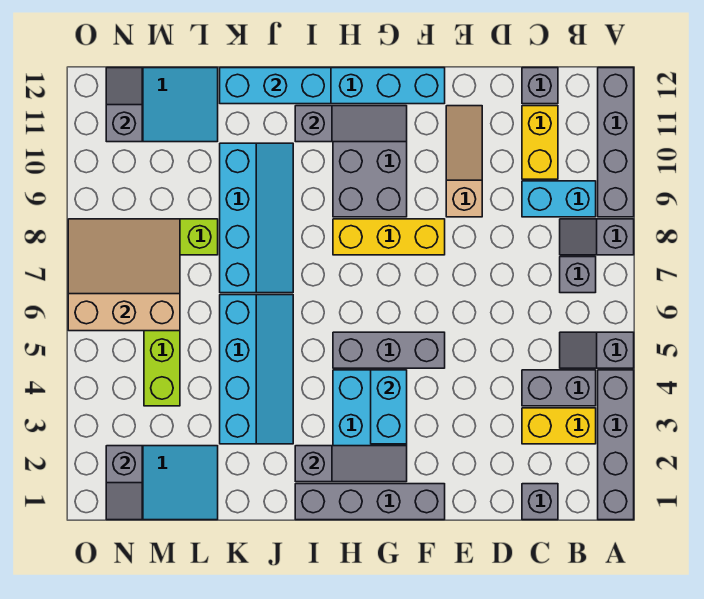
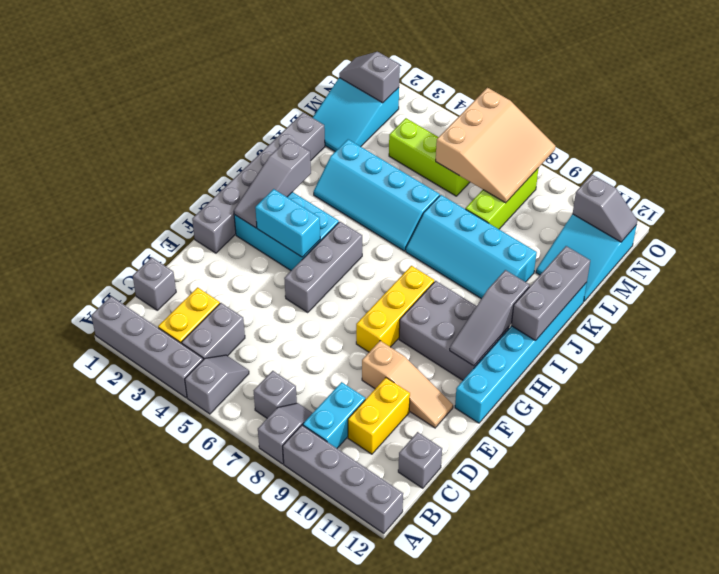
yellow 1x2 brick [522,106,558,179] -> yellow 1x2 brick turned to [348,378,410,454]
grey 1x4 brick [295,484,445,520] -> grey 1x6 brick [192,112,325,253]
cyan 1x3 brick [220,68,331,104] -> grey 1x3 brick [511,246,590,340]

